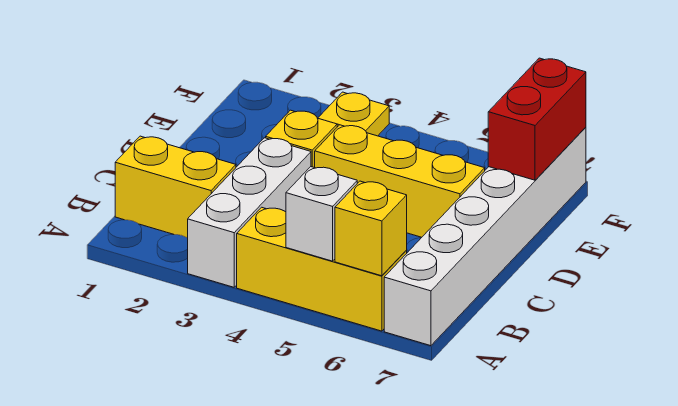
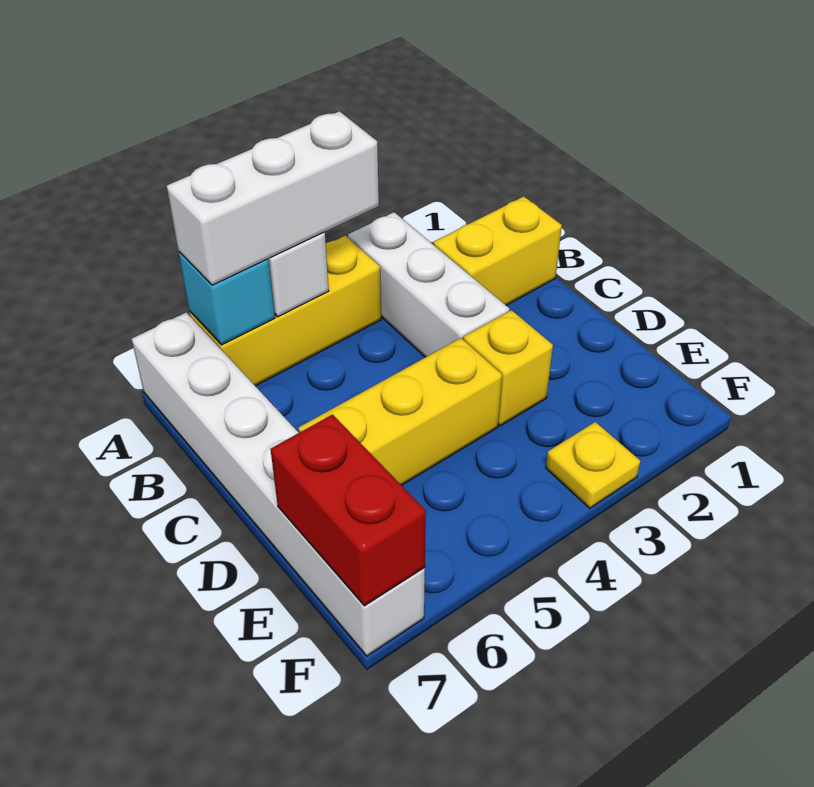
none -> white 1x3 brick [167,111,379,285]
yellow 1x1 brick [335,181,407,276] -> cyan 1x1 brick [179,252,275,345]

